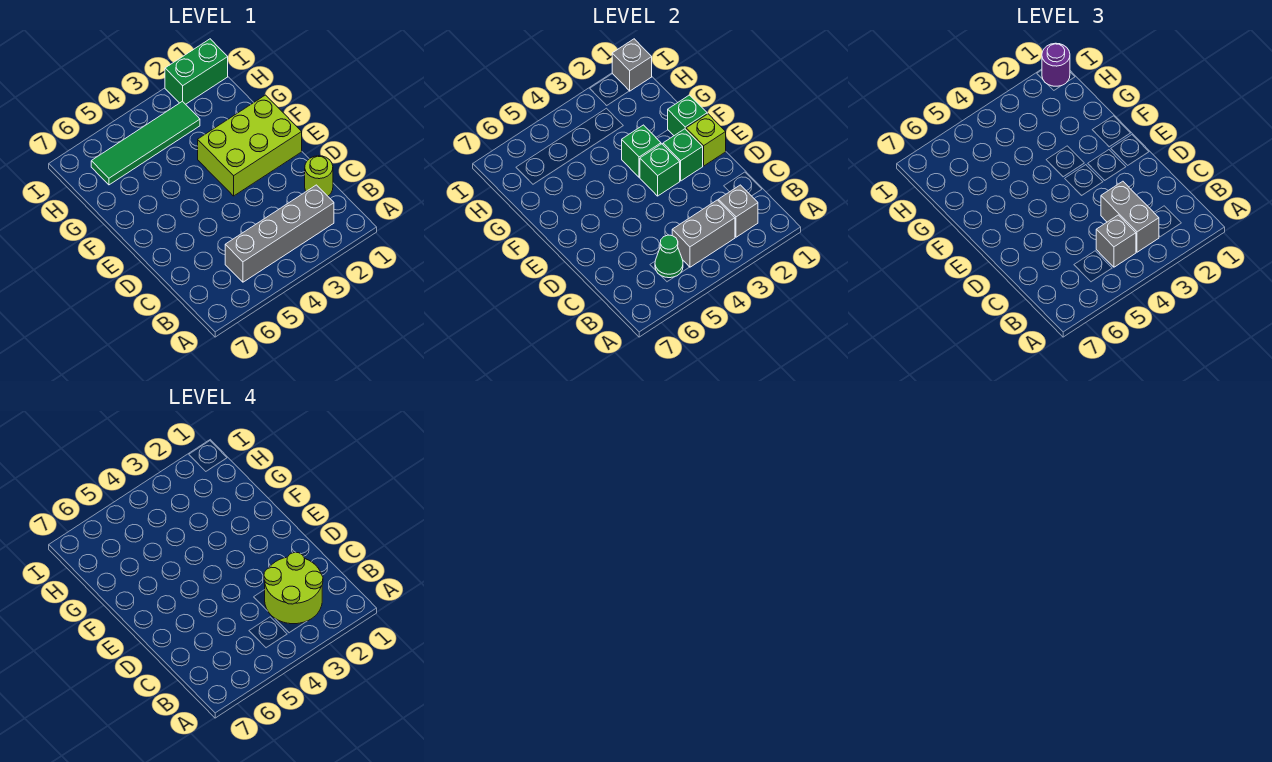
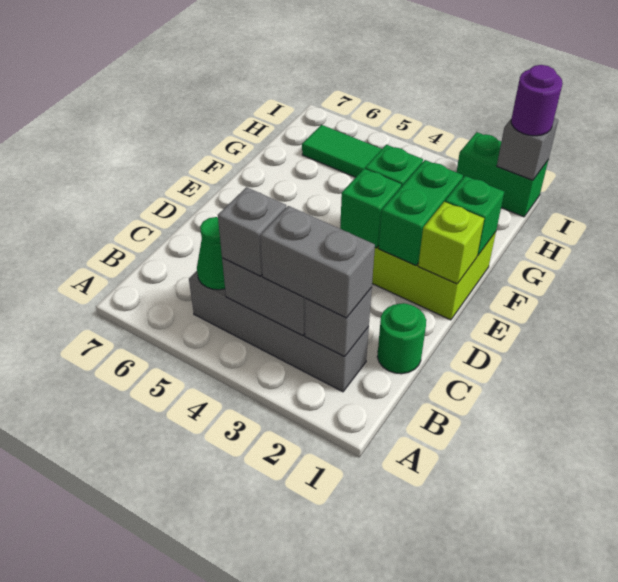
lime 2x2 round brick [264,552,323,624] -> none
grey 1x2 brick [1101,181,1159,252] -> grey 1x2 brick turned to [260,206,375,318]
lime 1x1 round brick [305,156,333,196] -> green 1x1 round brick [377,303,426,374]
green 1x1 brick [663,129,703,181] -> green 1x2 brick [379,160,463,266]

